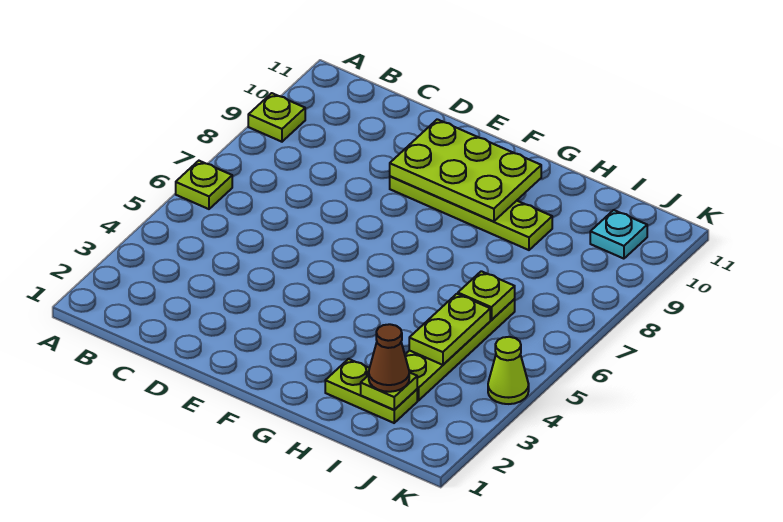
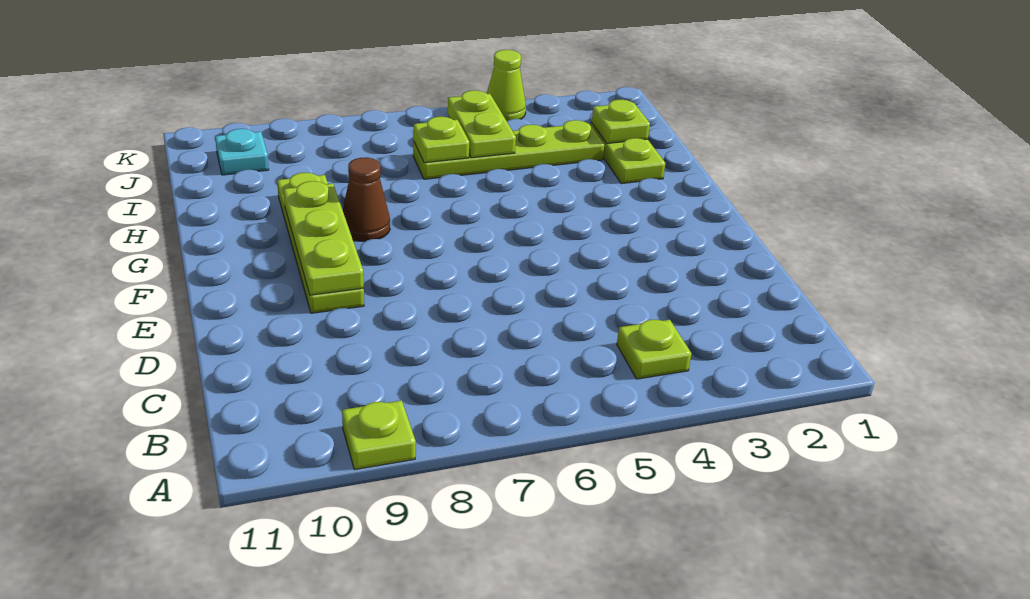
lime 1x1 plate [176,161,232,209] -> lime 1x1 plate moved to [617,320,692,379]
lime 2x3 plate [390,119,541,221] -> lime 1x3 plate [284,181,364,295]
brown 1x1 cone [369,324,409,392] -> brown 1x1 cone moved to [343,157,390,241]
lime 1x2 plate [409,294,490,365] -> lime 1x2 plate turned to [448,90,516,158]

